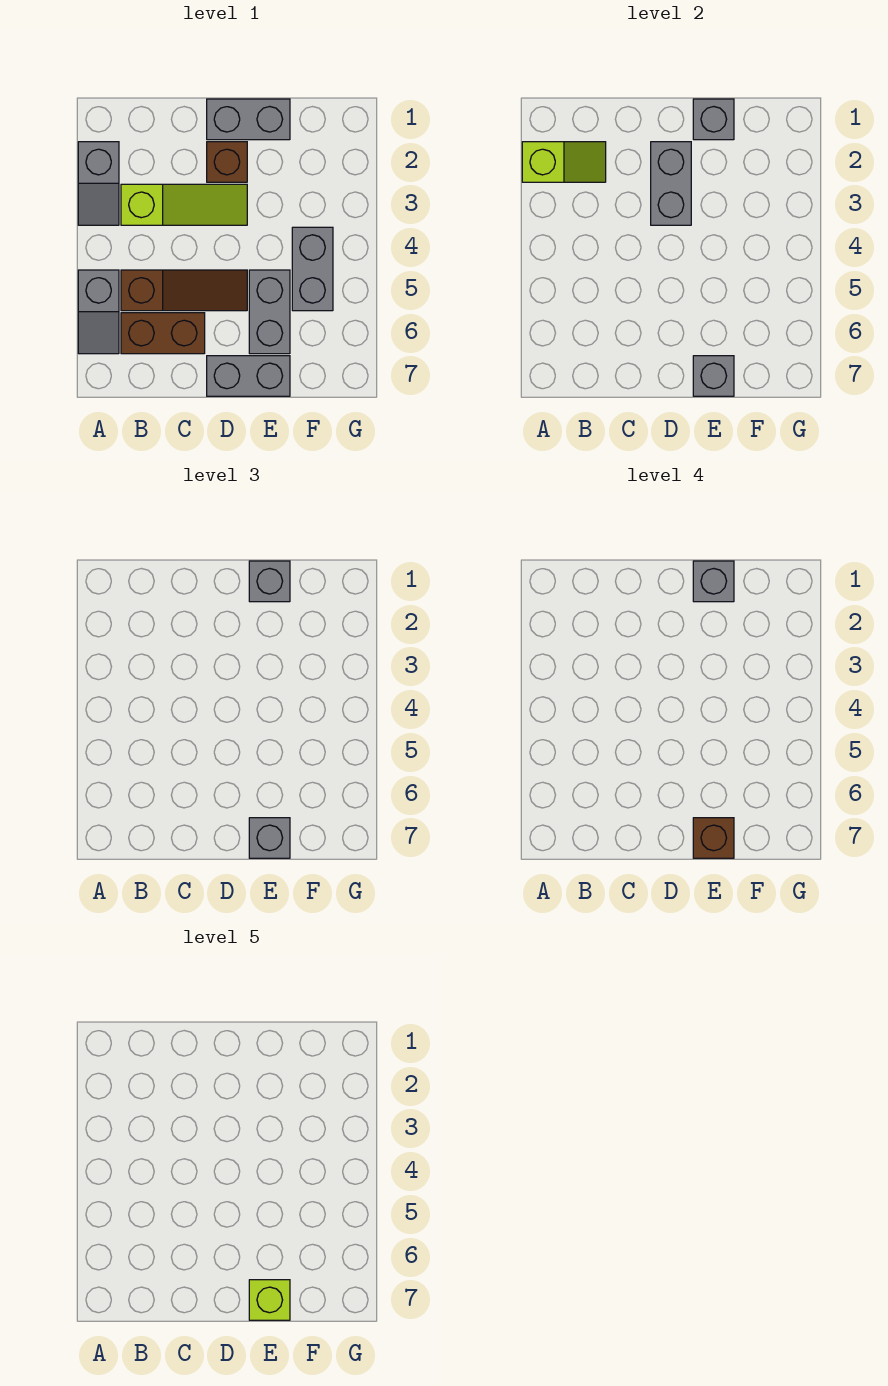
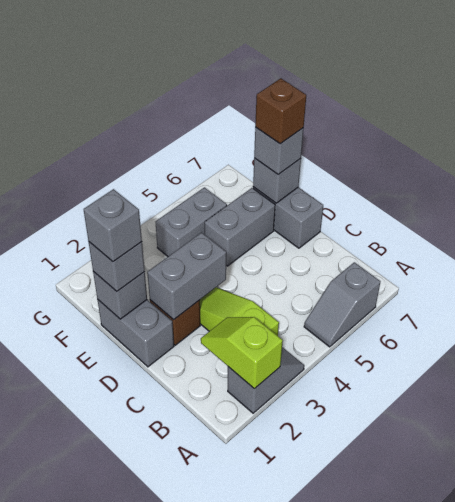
grey 1x2 slope [78,270,119,354] -> grey 1x2 slope turned to [304,262,380,347]
brown 1x3 slope [121,270,247,311] -> none
brown 1x2 brick [121,313,205,354] -> none
lime 1x1 brick [249,1280,290,1320] -> none

